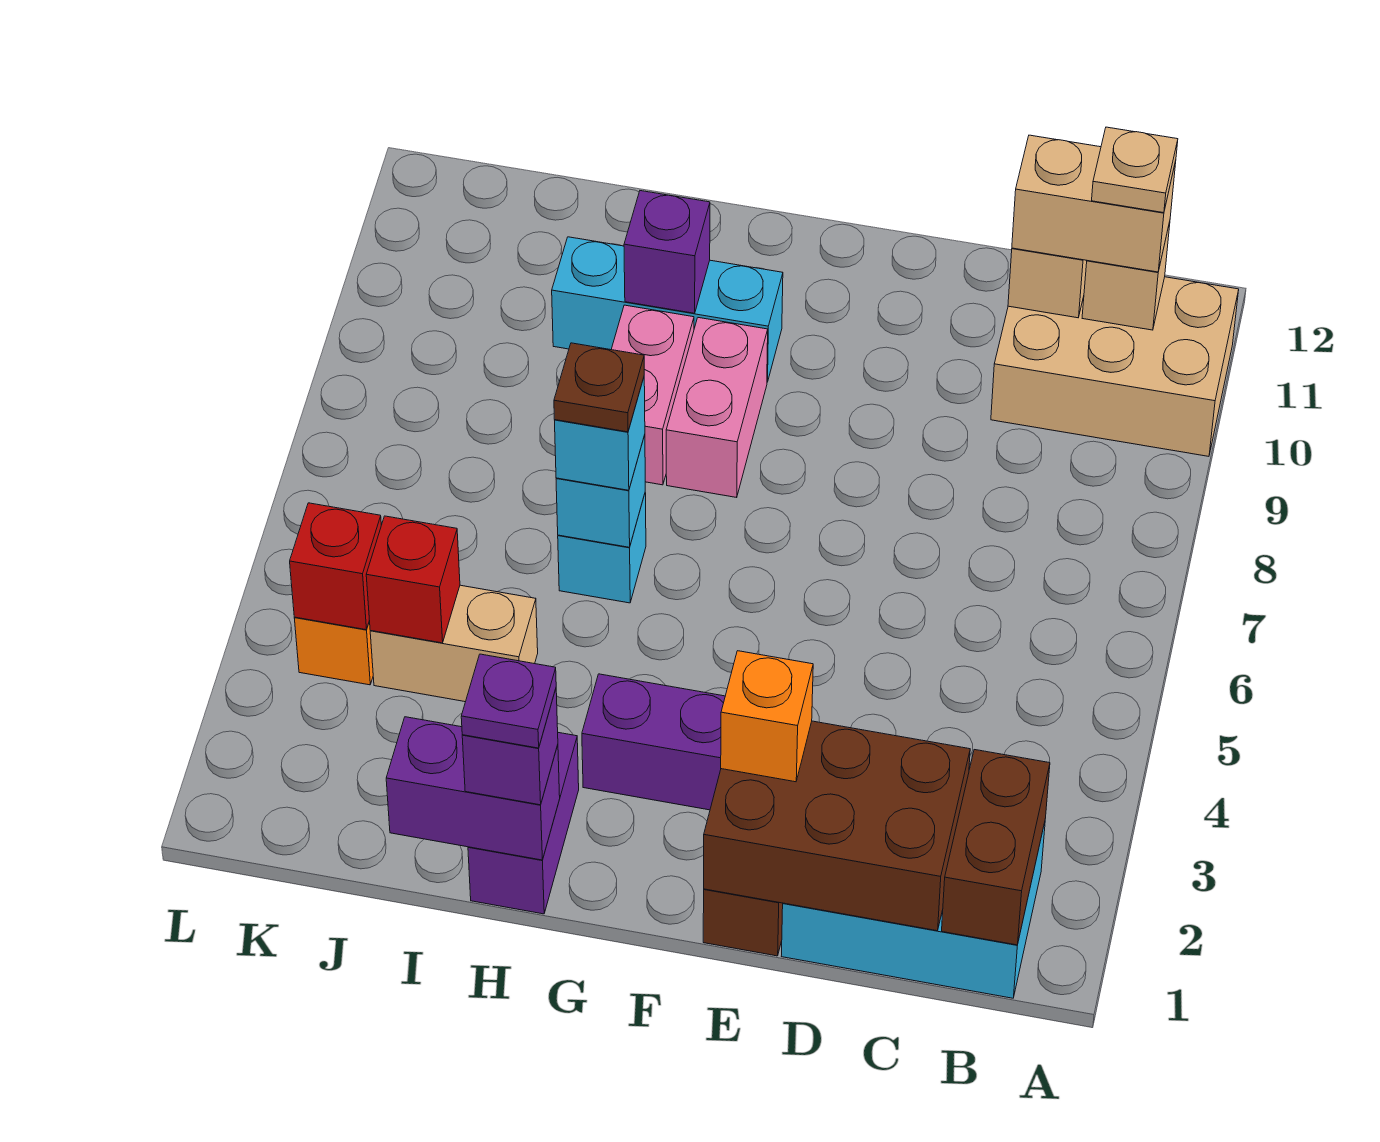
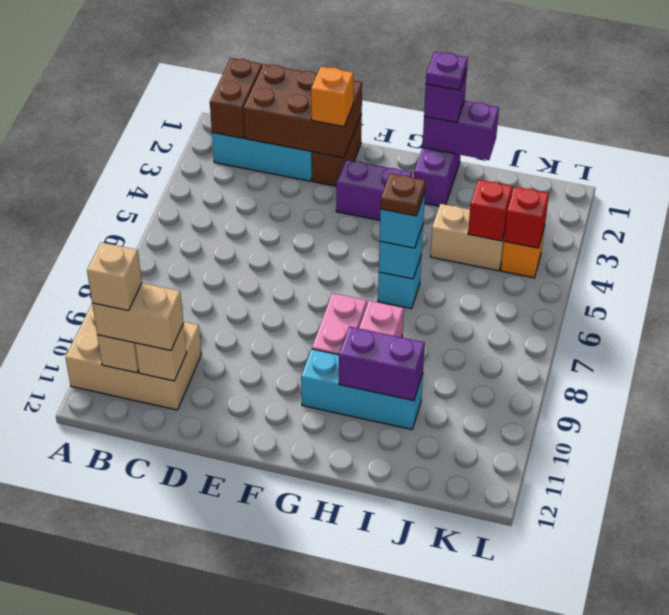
tan 1x1 plate [1092,127,1178,213] -> tan 1x1 brick [87,242,142,311]
purple 1x1 brick [624,191,710,313] -> purple 1x2 brick [339,326,425,401]

